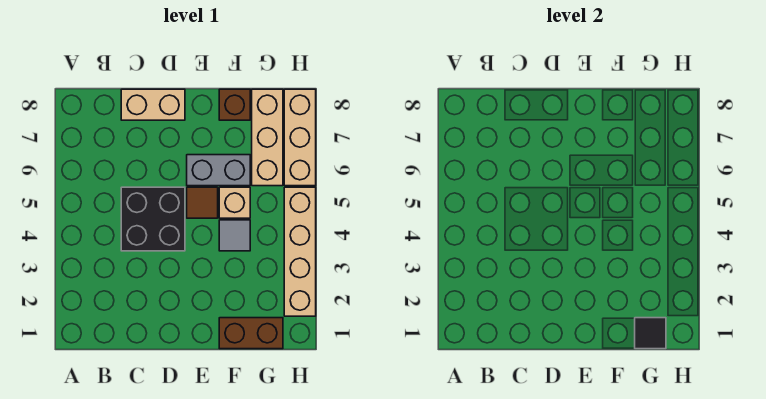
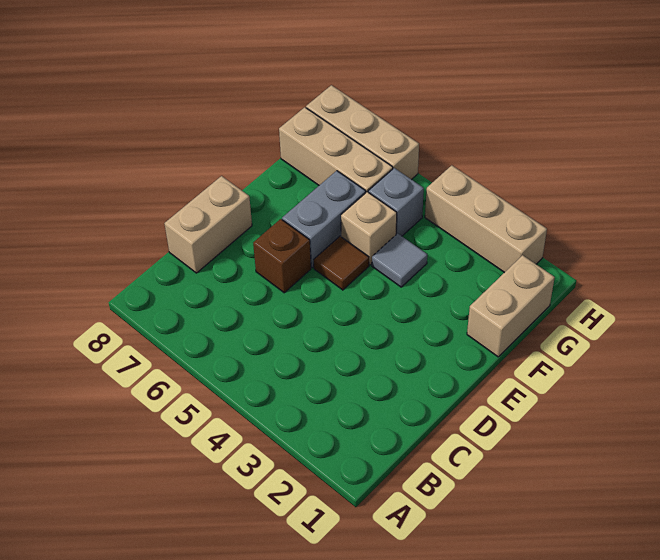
black 2x2 brick [121,187,185,251] -> none
brown 1x2 brick [219,318,283,349] -> tan 1x2 brick [467,255,555,357]
brown 1x1 brick [219,89,250,120] -> brown 1x1 brick moved to [253,219,311,293]
black 1x1 tile [635,318,666,349] -> none
none -> grey 1x1 brick [368,168,424,236]
tan 1x4 brick [284,187,316,316] -> tan 1x3 brick [425,165,547,273]

